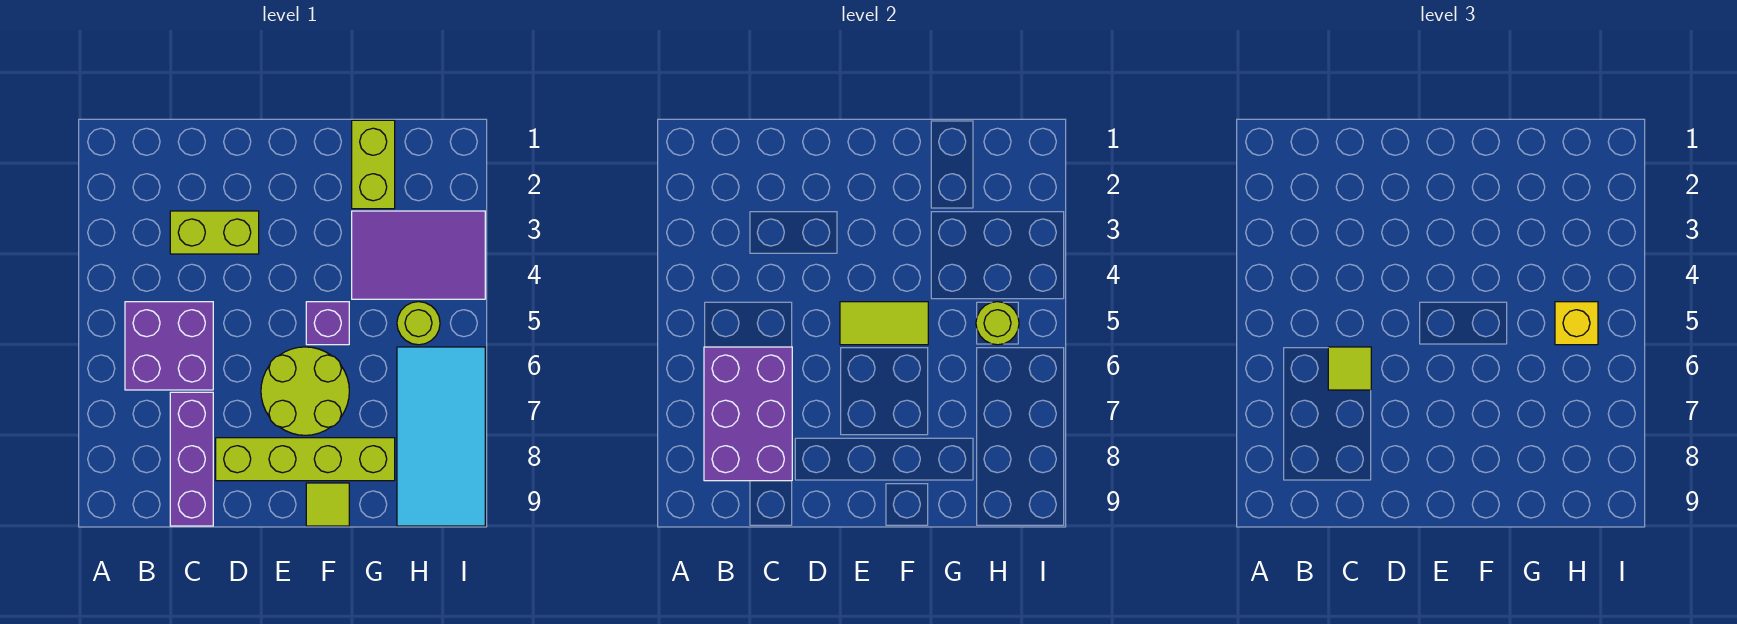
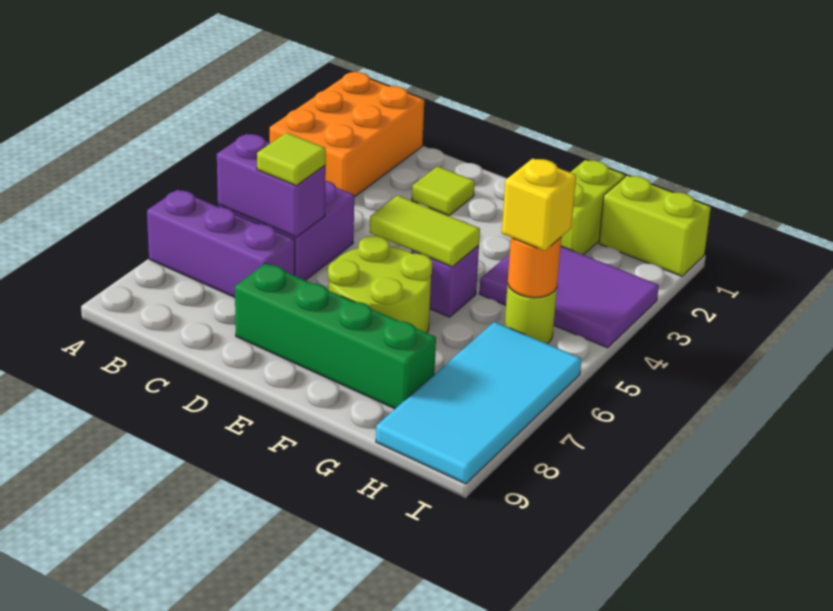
none -> orange 2x3 brick [270,72,424,197]
purple 2x3 brick [704,347,792,481] -> purple 1x2 brick [217,134,326,237]
lime 1x2 brick [170,211,259,254] -> lime 1x2 brick moved to [599,176,711,276]
purple 1x3 brick [170,392,213,526] -> purple 1x3 brick turned to [147,190,295,297]
lime 1x4 brick [216,438,395,481] -> green 1x4 brick [235,263,436,409]
lime 1x1 tile [306,483,349,526] -> lime 1x1 tile moved to [412,166,475,216]
lime 1x1 round brick [976,302,1019,345] -> orange 1x1 round brick [508,238,561,298]

